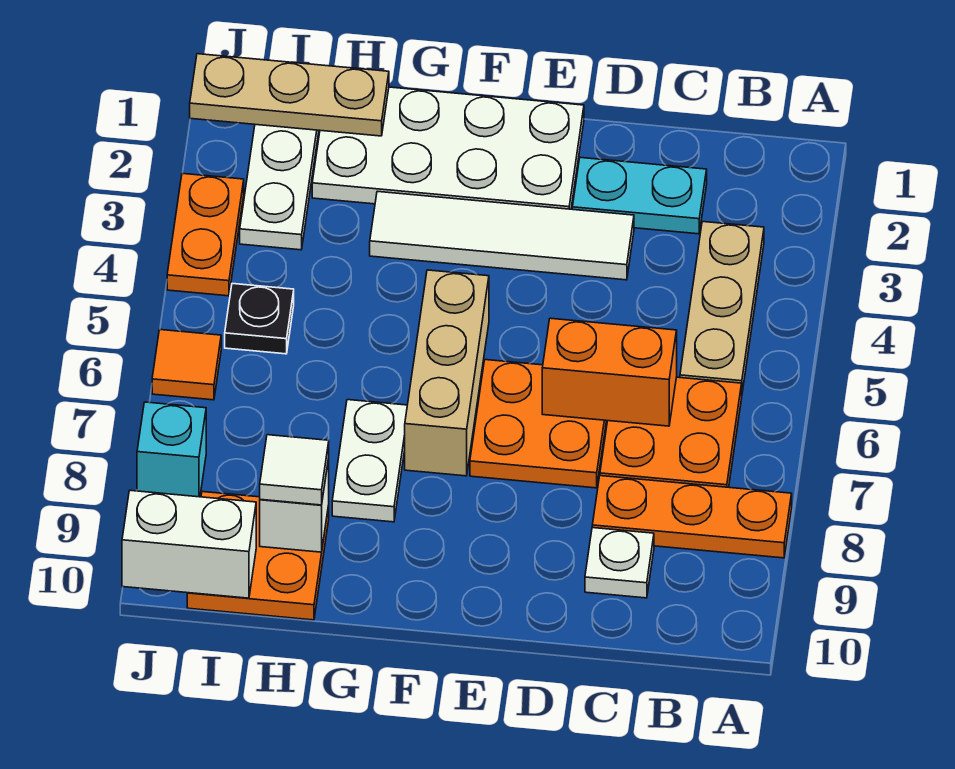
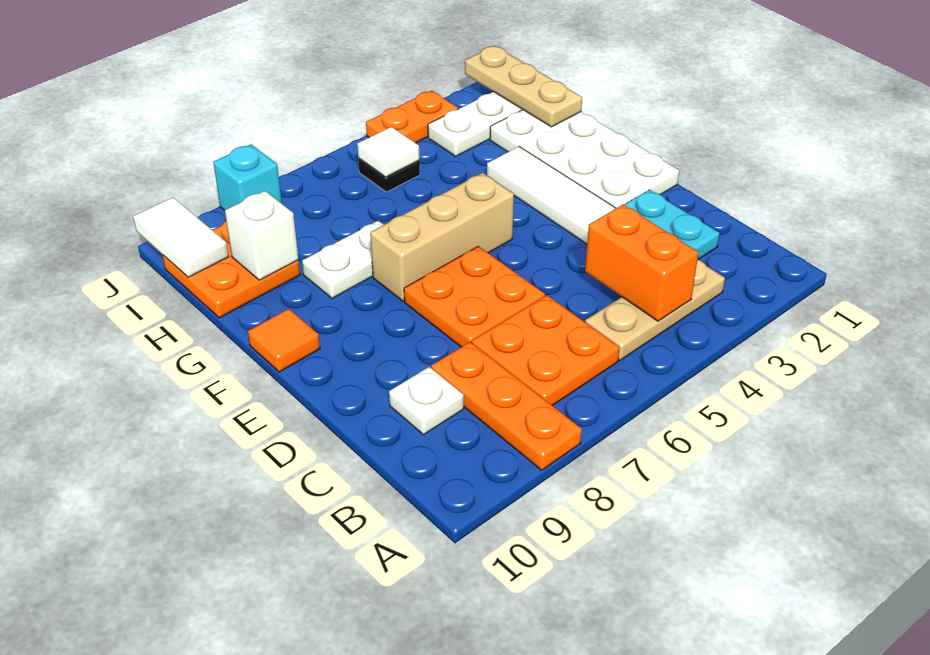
orange 1x2 brick [542,318,677,426] -> orange 1x2 brick moved to [585,205,699,321]
white 1x1 tile [260,435,329,505] -> white 1x1 tile moved to [357,127,420,177]
white 1x2 brick [122,490,256,598] -> white 1x2 tile [133,197,229,277]
orange 1x1 tile [152,330,221,400] -> orange 1x1 tile moved to [248,309,320,372]

